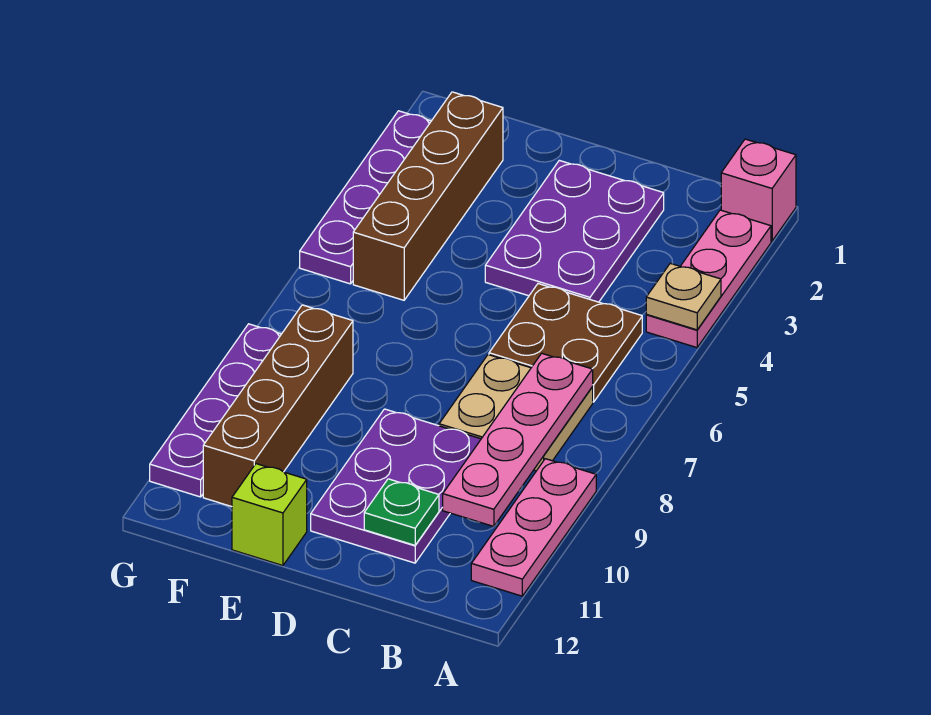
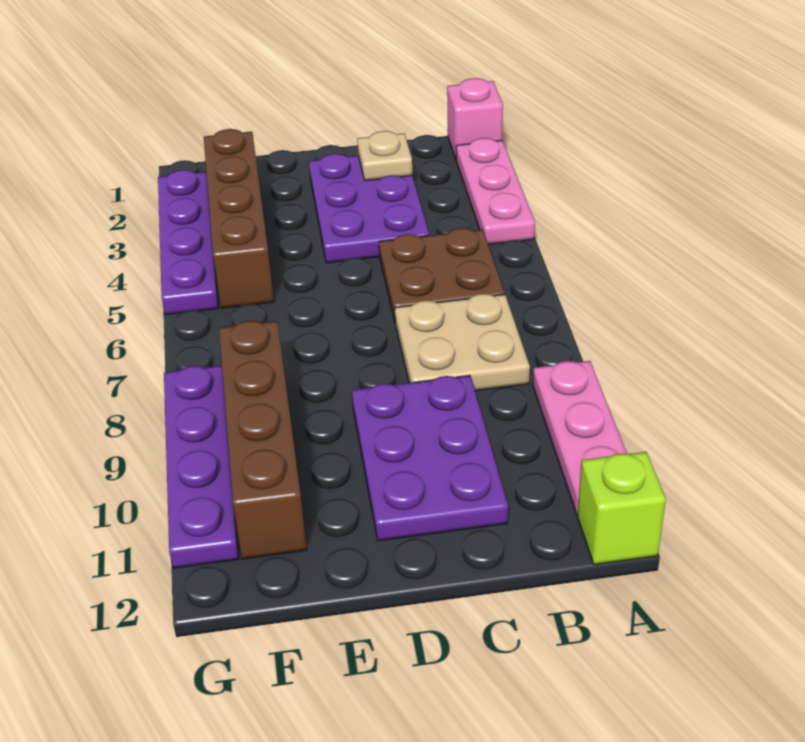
tan 1x1 plate [646,263,721,330] -> tan 1x1 plate moved to [357,131,413,181]
pink 1x4 plate [443,353,593,526] -> none
green 1x1 plate [364,479,439,545] -> none
lime 1x1 brick [232,464,307,566] -> lime 1x1 brick moved to [577,452,666,565]

